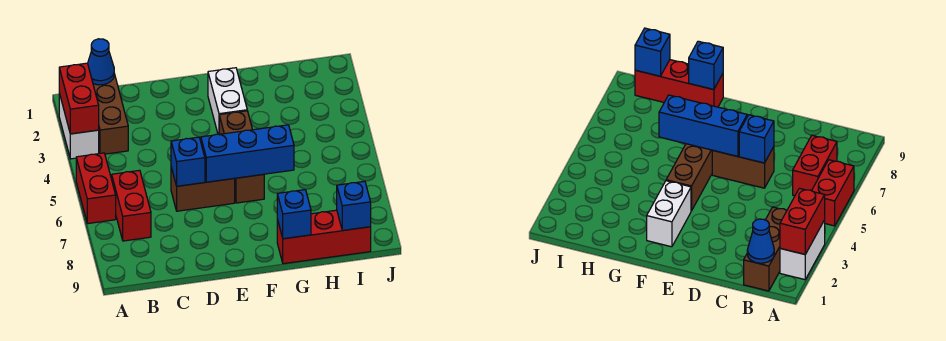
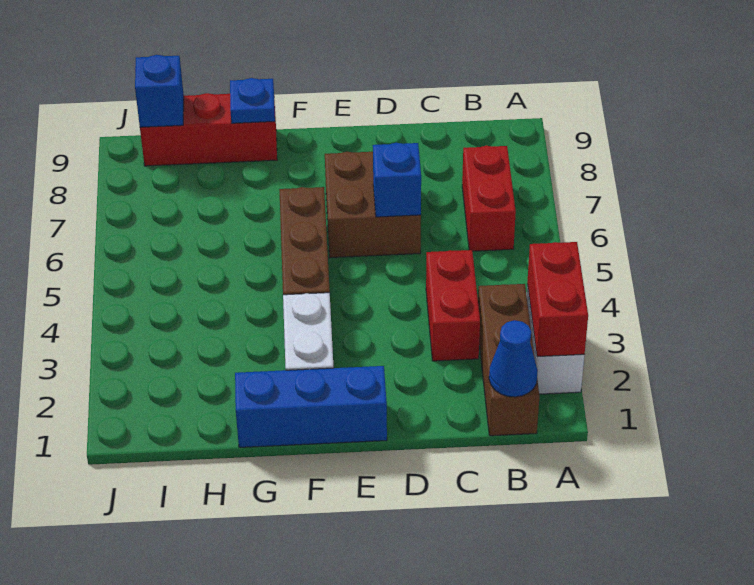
red 1x2 brick [76,153,116,224] -> red 1x2 brick moved to [426,250,480,361]
brown 1x2 brick [171,167,235,211] -> brown 2x2 brick [325,152,421,258]
blue 1x3 brick [201,125,294,182] -> blue 1x3 brick moved to [235,366,387,447]
blue 1x1 brick [277,190,311,239] -> blue 1x1 plate [230,78,275,123]

